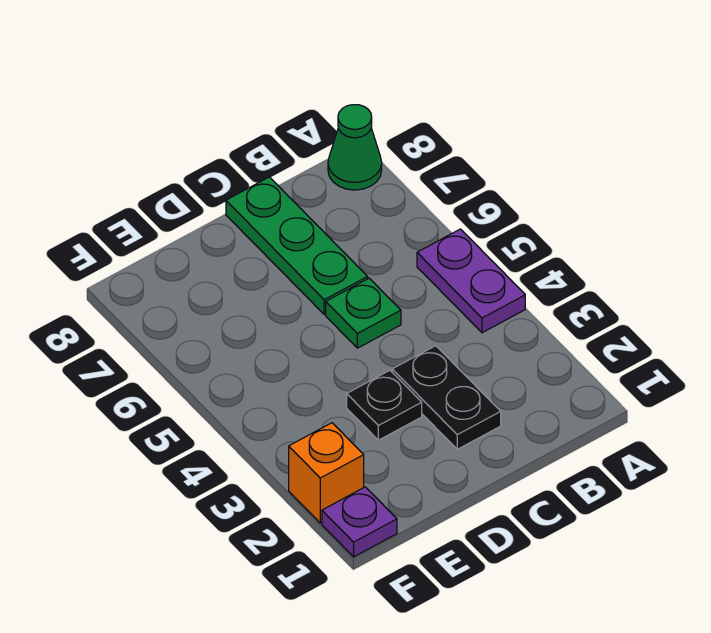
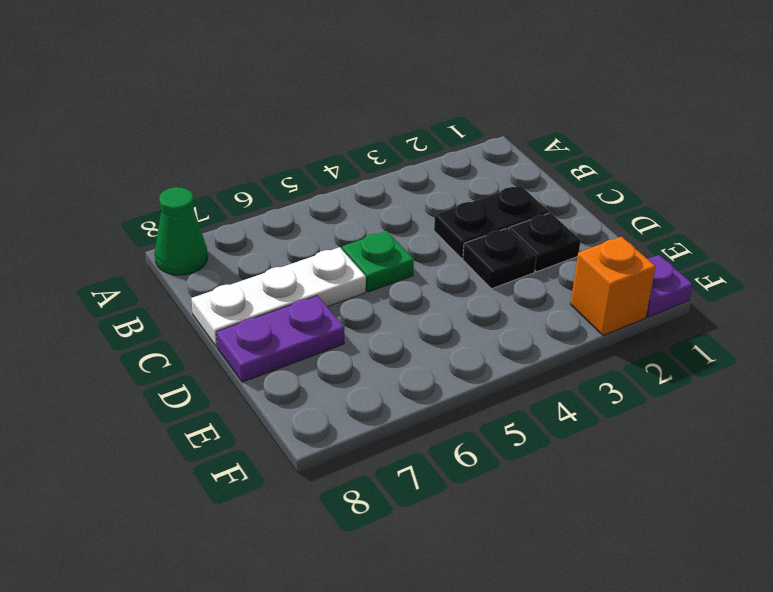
purple 1x2 plate [417,229,525,333] -> purple 1x2 plate moved to [216,296,345,382]
green 1x3 plate [226,177,368,314] -> white 1x3 plate [191,247,366,347]
none -> black 1x1 plate [509,213,581,272]

